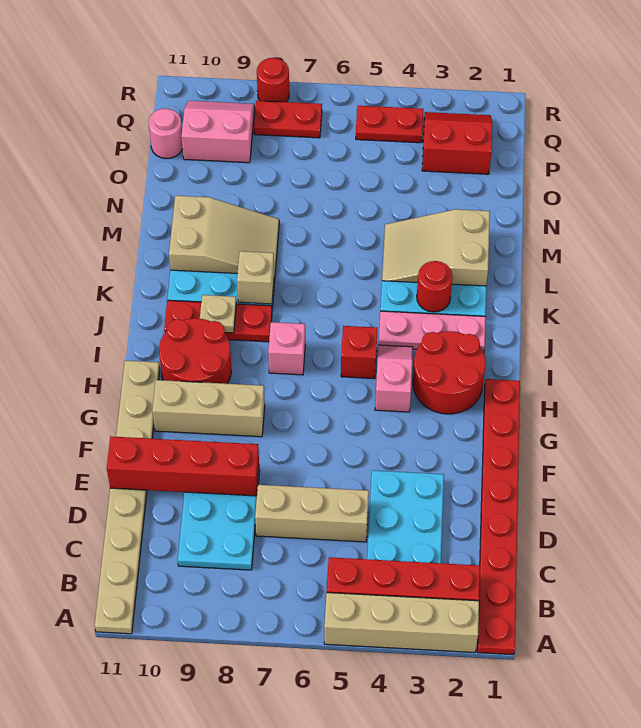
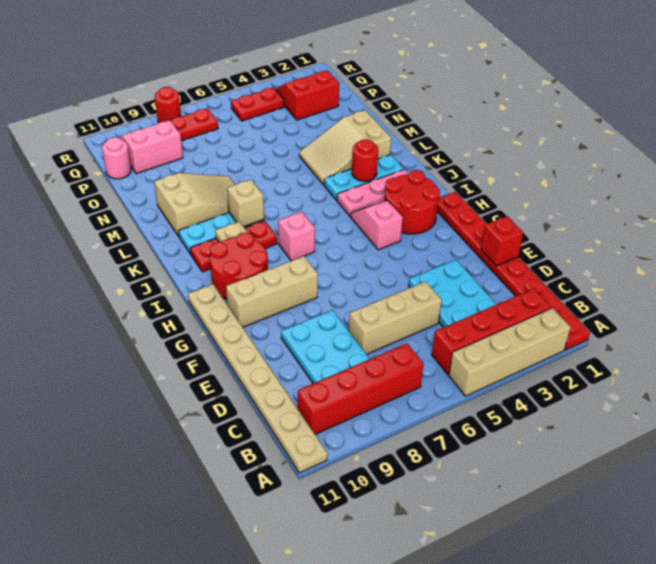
red 1x4 brick [107,437,259,496] -> red 1x4 brick moved to [298,343,423,434]
red 1x1 brick [341,326,378,379] -> red 1x1 brick moved to [481,216,523,266]

